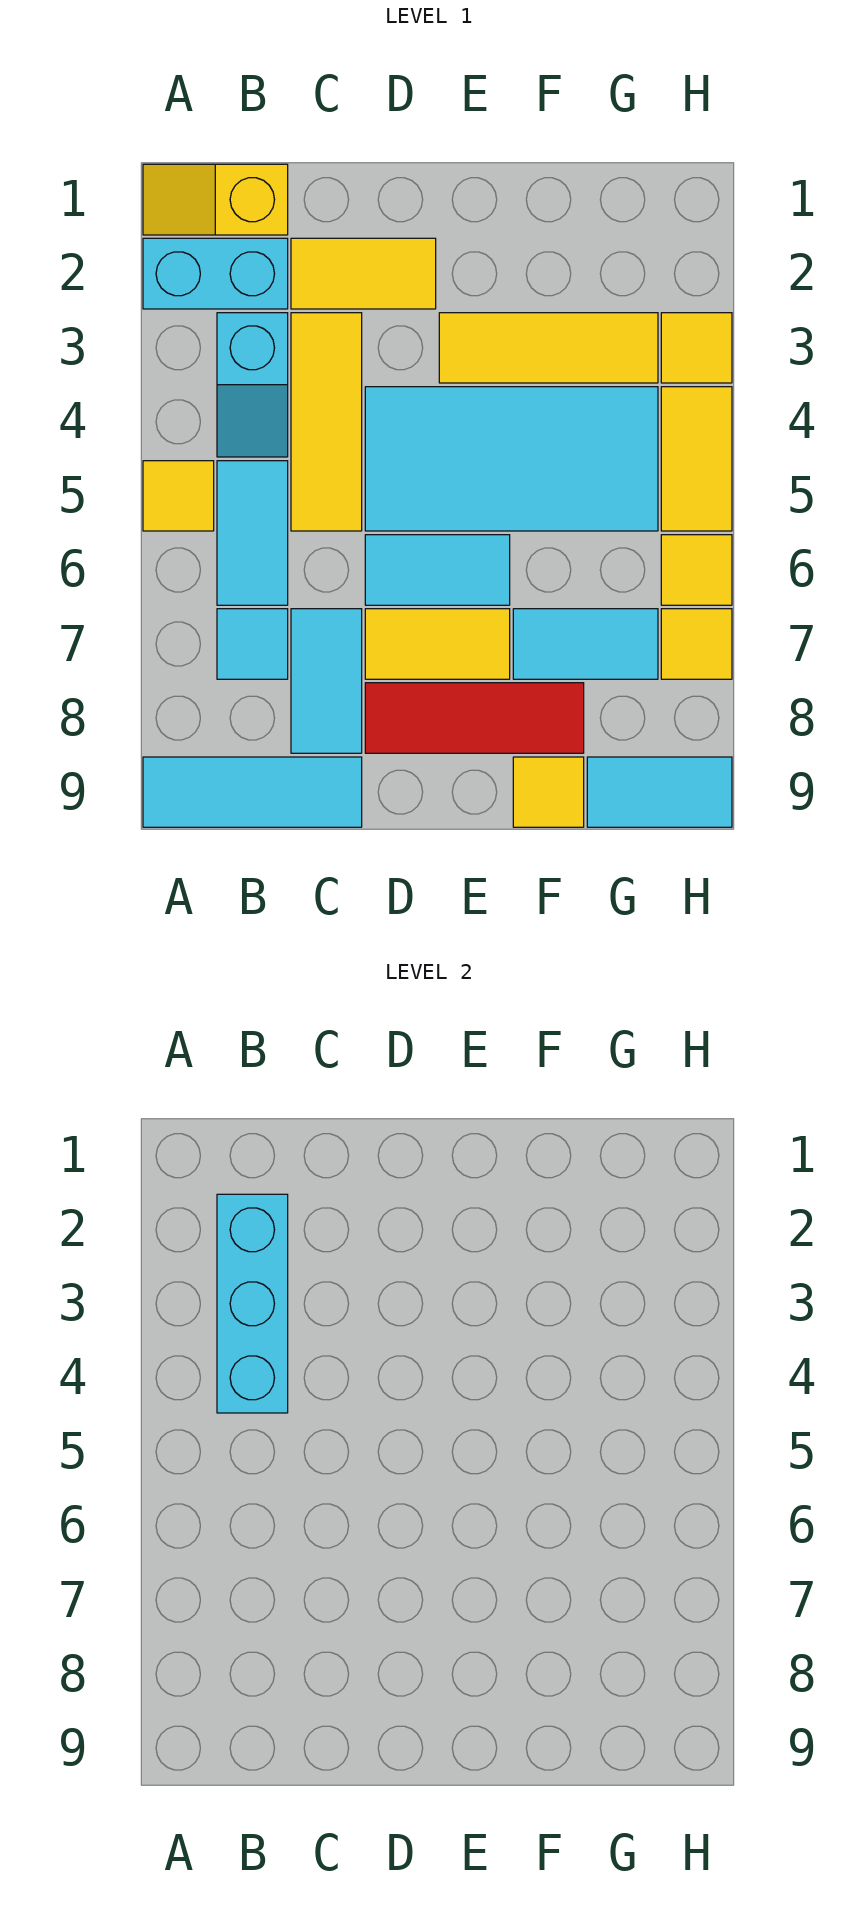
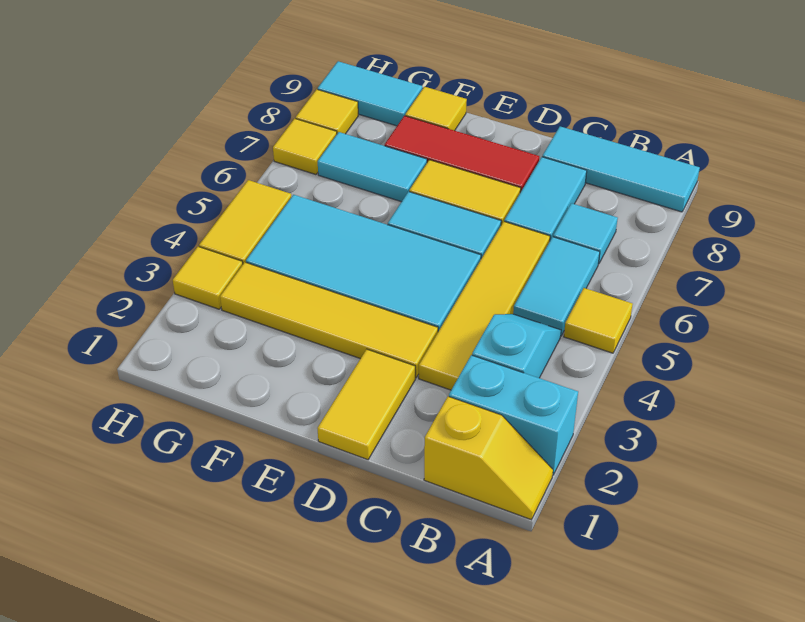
cyan 1x3 brick [217,1194,288,1413] -> none
yellow 1x2 tile [291,238,436,309] -> yellow 1x2 tile turned to [317,349,415,460]
yellow 1x3 tile [291,313,362,531] -> yellow 1x4 tile [419,222,550,390]
yellow 1x3 tile [439,313,658,383] -> yellow 1x4 tile [220,262,438,378]
yellow 1x1 tile [661,535,732,605] -> yellow 1x1 tile moved to [296,89,358,134]

